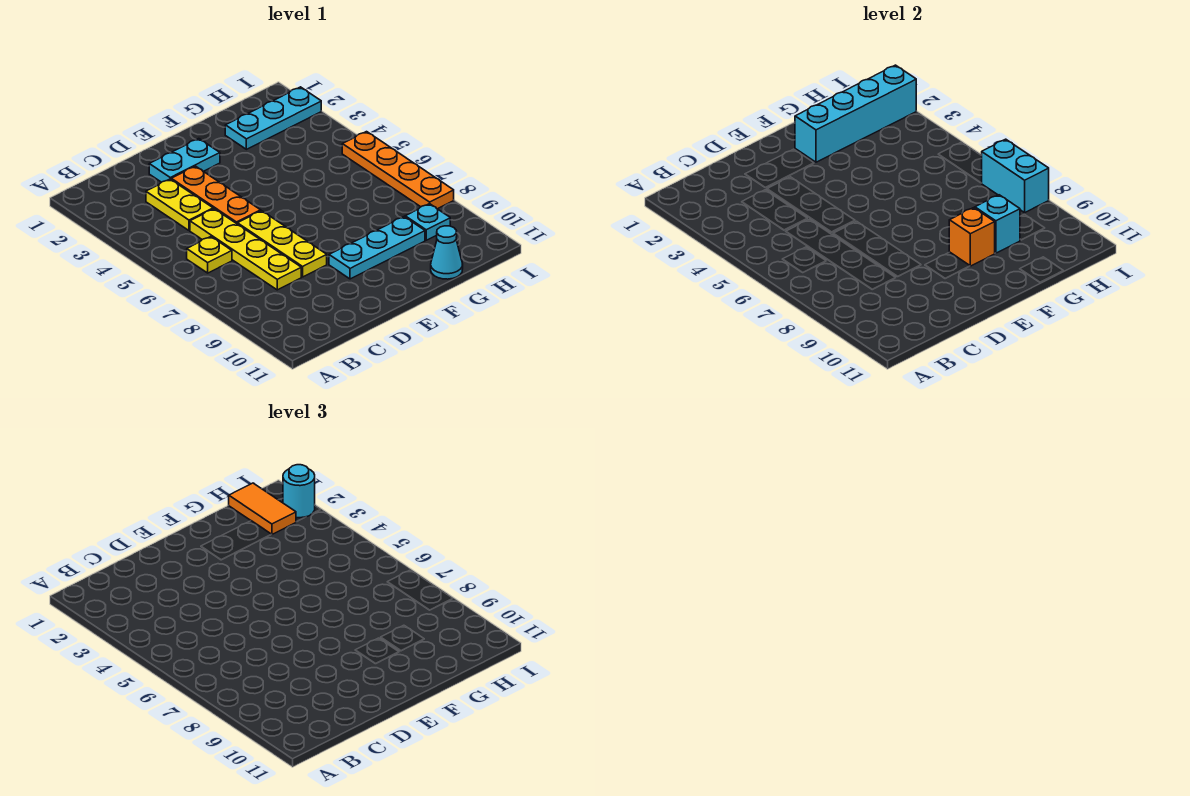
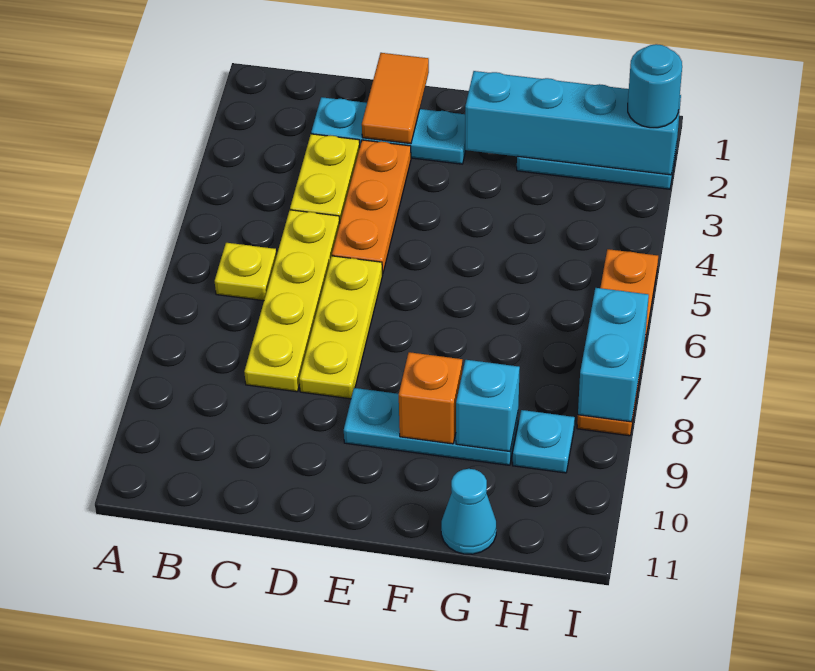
cyan 1x2 plate [149,139,220,182] -> cyan 1x3 plate [311,97,466,164]
orange 1x2 tile [229,483,296,535] -> orange 1x2 tile moved to [362,53,429,144]

